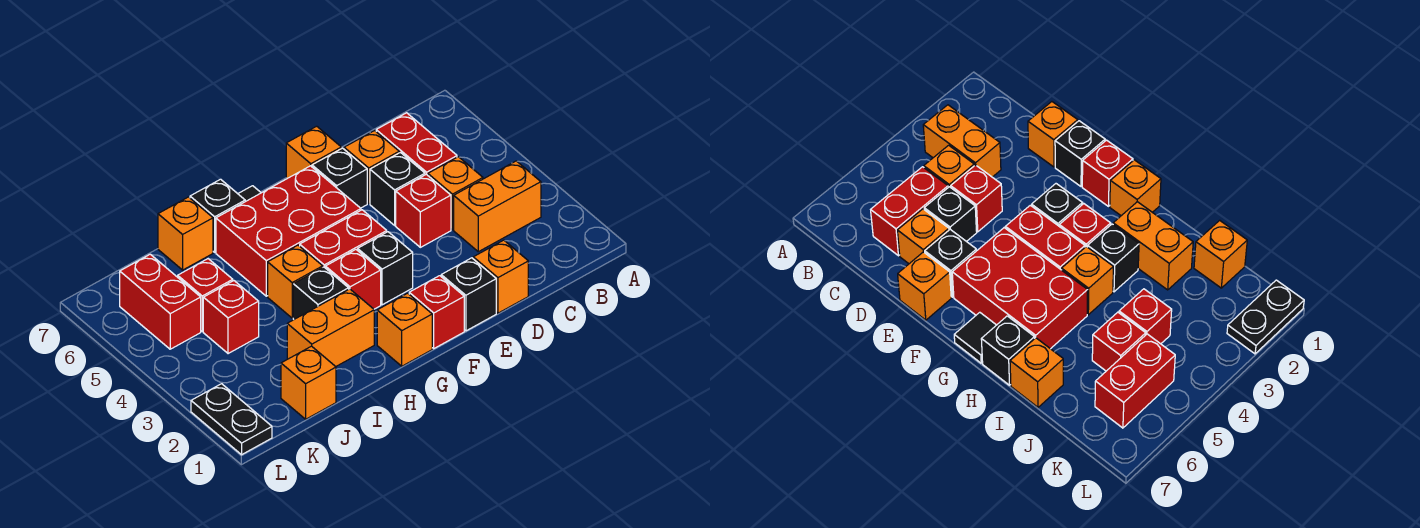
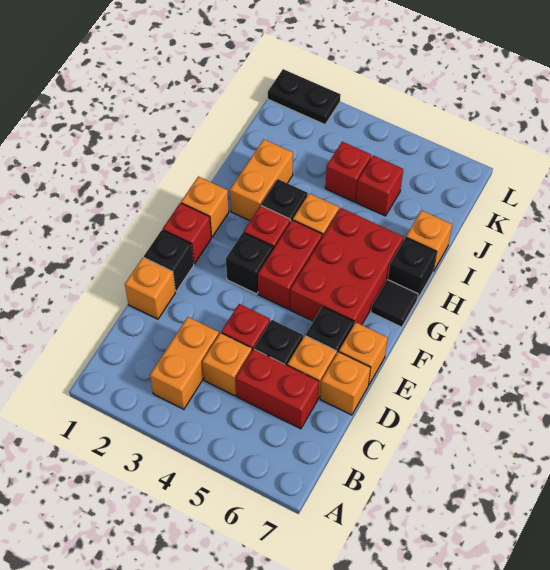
orange 1x1 brick [281,346,336,419] -> orange 1x1 brick moved to [320,352,371,415]
red 1x2 brick [120,254,201,349] -> none

